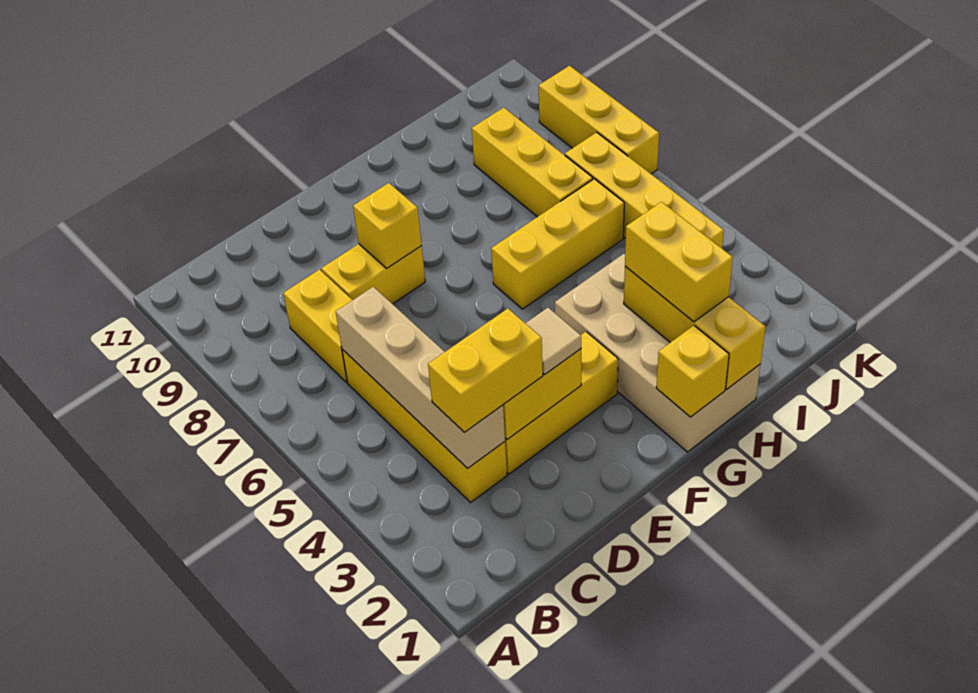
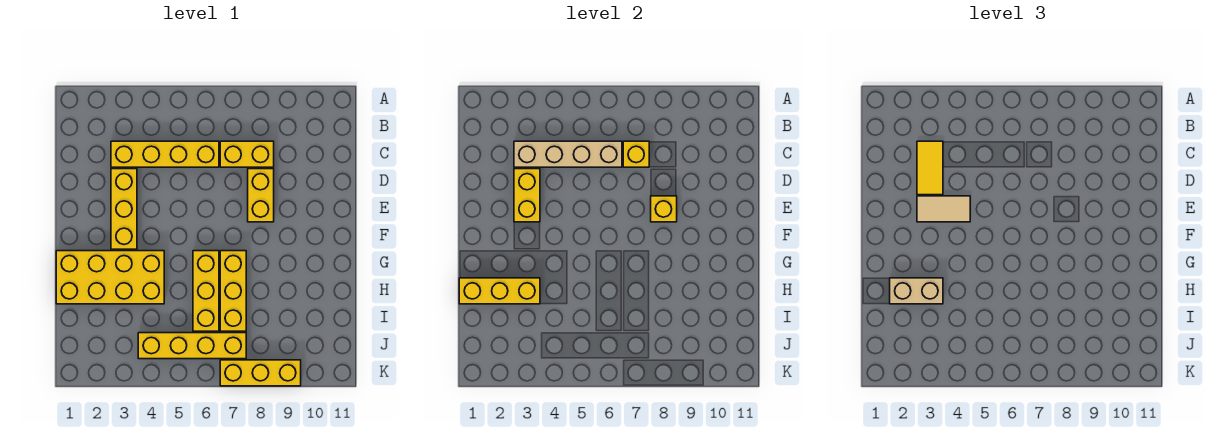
yellow 1x2 brick [428,309,543,432] -> yellow 1x2 tile [917,141,943,195]
tan 1x1 tile [526,308,581,374] -> tan 1x2 tile [917,196,970,222]
tan 2x4 brick [555,254,761,452] -> yellow 2x4 brick [56,251,164,304]
yellow 1x1 brick [656,326,729,417] -> yellow 1x1 brick moved to [623,141,649,167]
yellow 1x2 brick [625,202,733,322] -> tan 1x2 brick [890,278,943,304]
yellow 1x3 brick [472,108,593,217] -> yellow 1x3 brick turned to [220,251,246,331]

